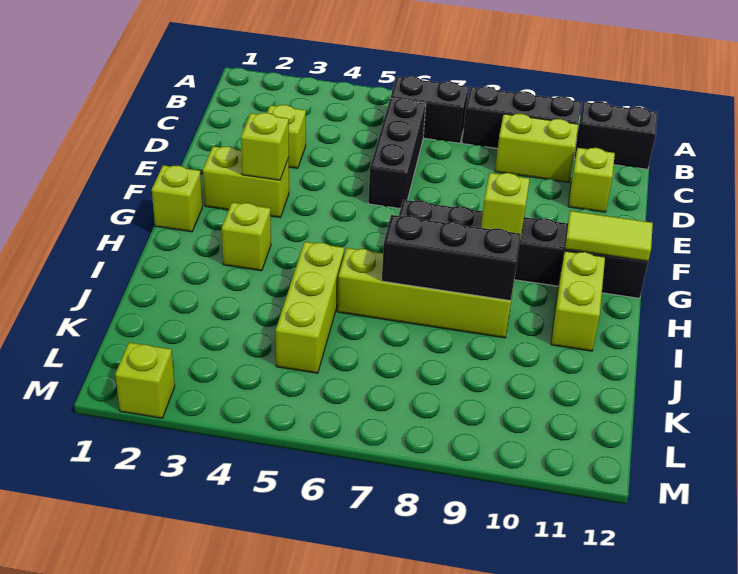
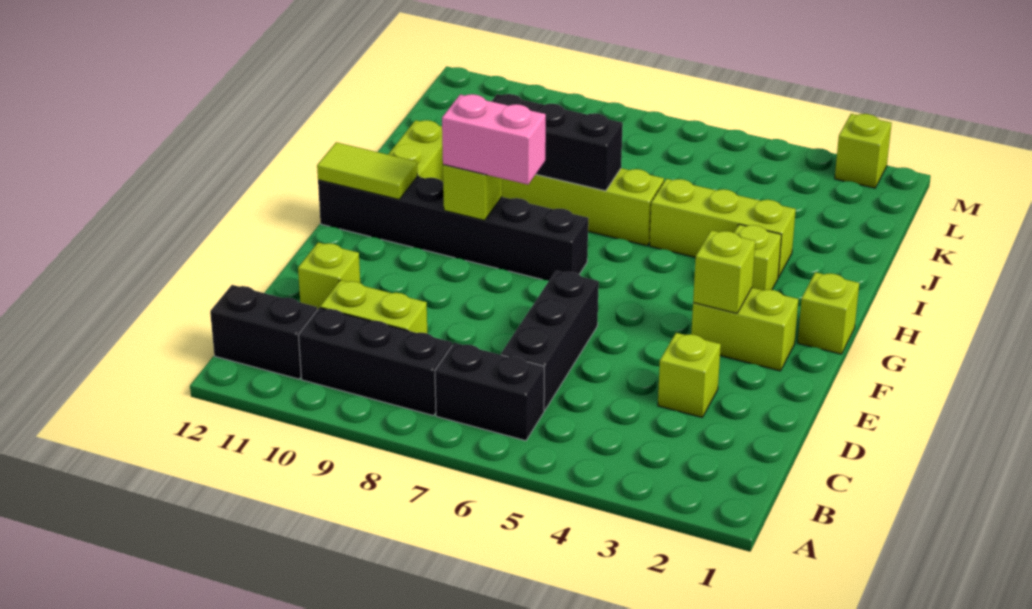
none -> pink 1x2 brick [442,94,546,185]
lime 1x3 brick [276,242,344,373] -> lime 1x3 brick turned to [649,179,796,278]

